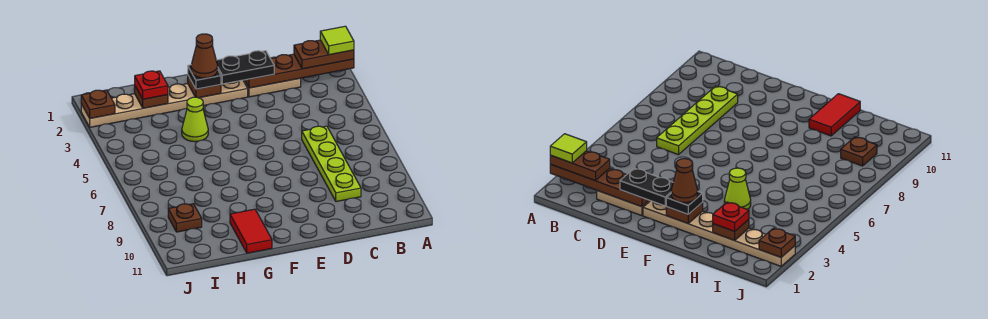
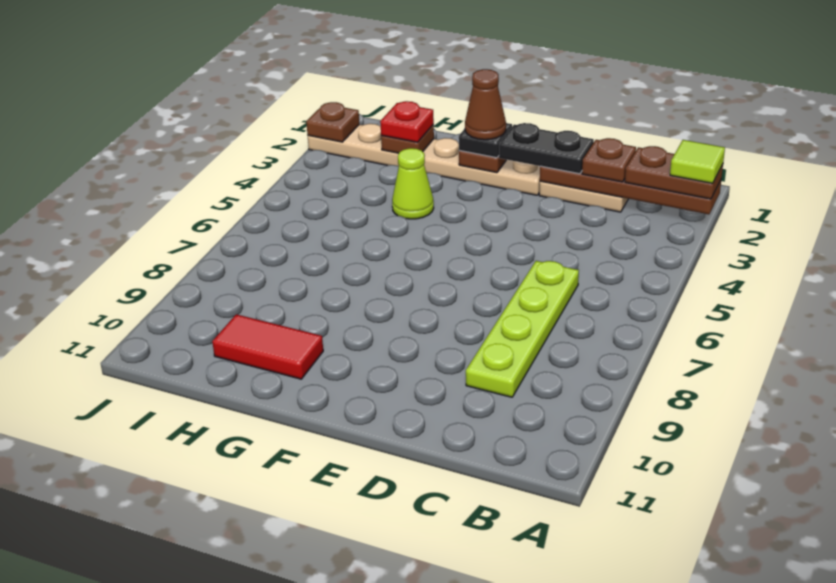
red 1x2 tile [230,209,272,253] -> red 1x2 tile turned to [212,314,323,379]
brown 1x1 plate [168,204,202,232] -> brown 1x1 plate moved to [582,138,636,182]

